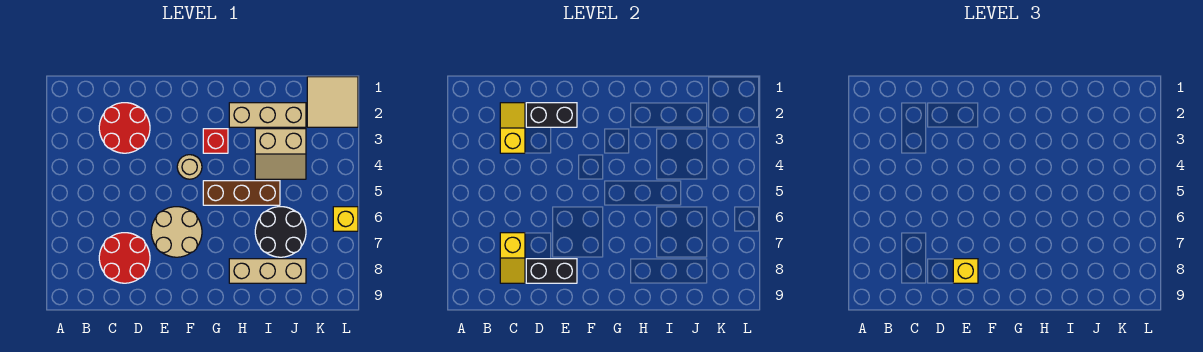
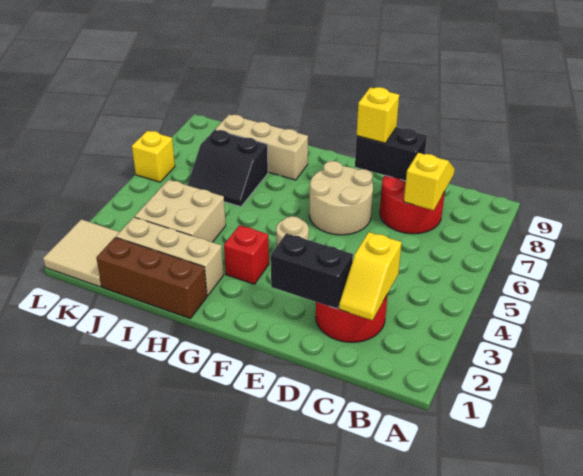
brown 1x3 brick [203,181,280,205] -> brown 1x3 brick moved to [96,237,207,318]
tan 2x2 slope [255,129,306,179] -> tan 2x2 brick [135,180,226,242]
black 2x2 round brick [255,207,306,257] -> black 2x2 slope [188,130,268,207]

